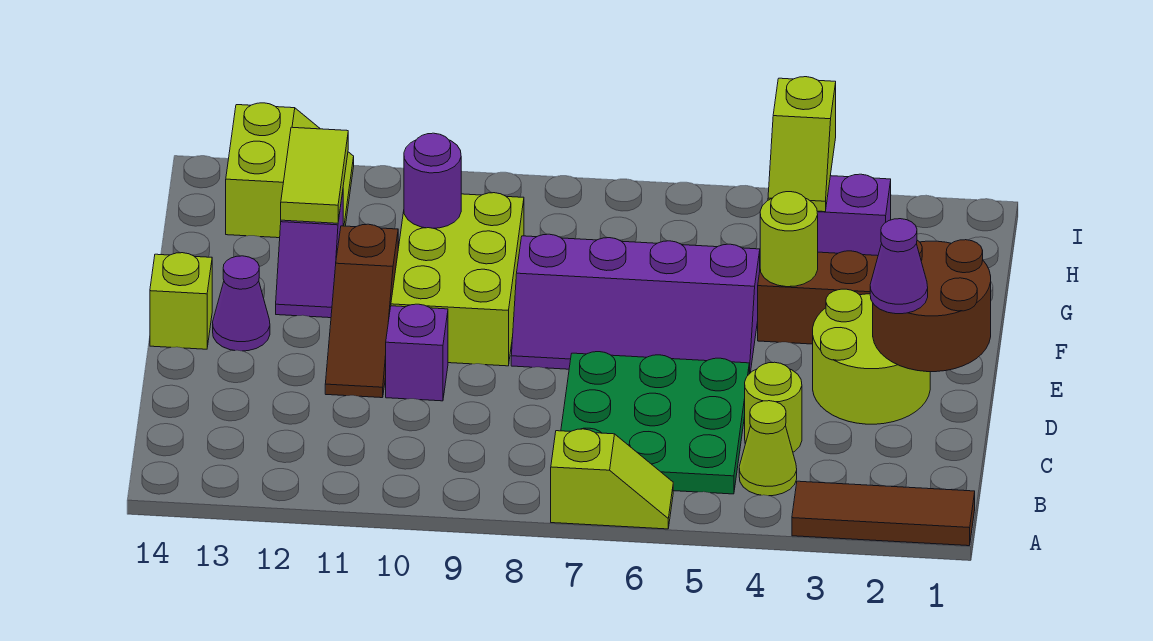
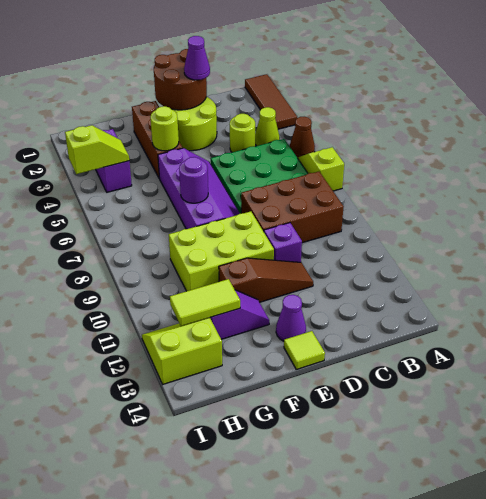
none -> brown 1x1 cone [290,117,315,158]
none -> brown 2x3 brick [241,172,344,243]
lime 1x1 brick [150,253,212,349] -> lime 1x1 tile [284,331,325,369]
purple 1x1 round brick [404,133,461,228] -> purple 1x1 round brick moved to [179,157,208,203]

